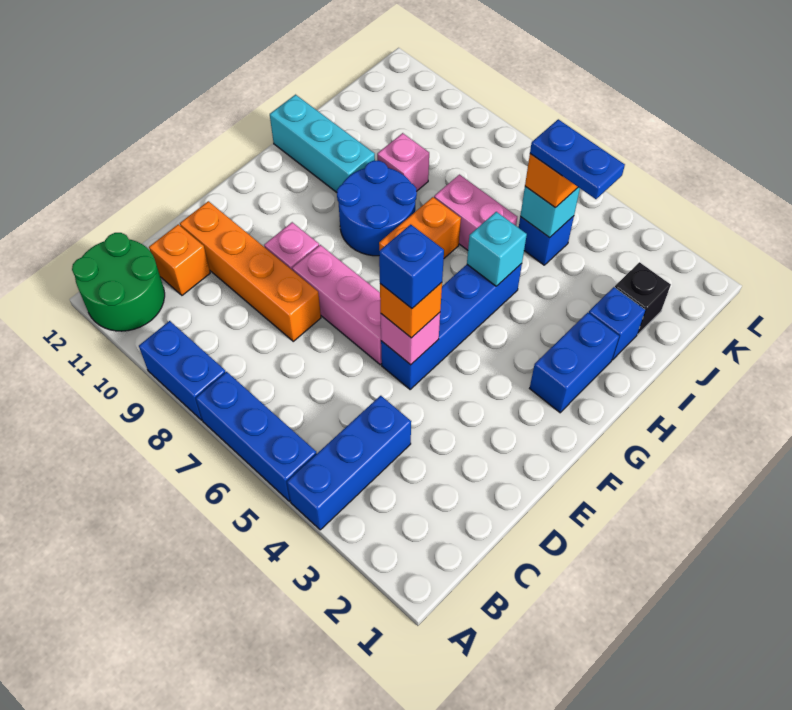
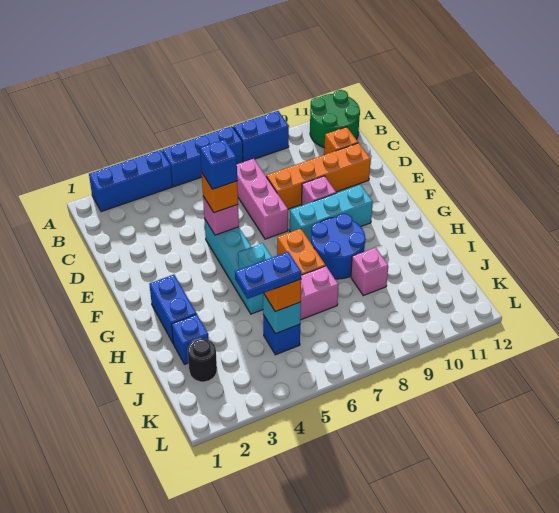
blue 1x3 brick [287,396,411,530] -> blue 1x3 brick turned to [89,150,173,212]
blue 1x4 brick [381,264,522,389] -> cyan 1x4 brick [204,219,263,314]
pink 1x3 brick [292,245,382,365] -> pink 1x3 brick turned to [237,159,288,239]
cyan 1x3 brick [270,95,375,192] -> cyan 1x3 brick moved to [290,185,373,243]
black 1x1 brick [615,262,671,334] -> black 1x1 round brick [188,339,217,382]

